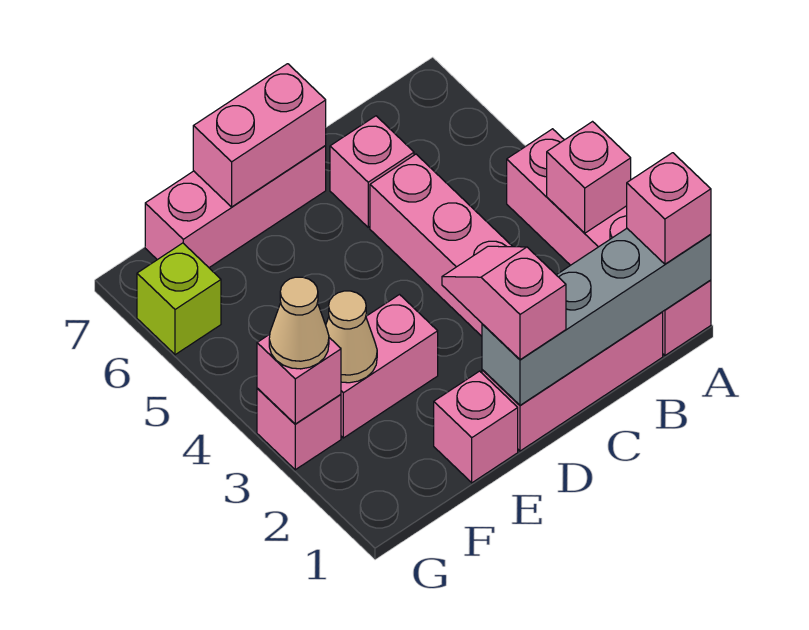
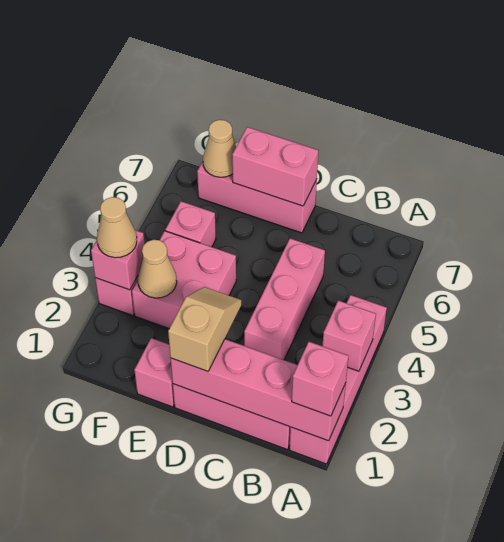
grey 1x4 brick [482,229,711,405] -> pink 1x4 brick [171,339,346,441]
pink 1x1 brick [330,116,414,227] -> pink 1x1 brick moved to [165,201,216,247]
pink 1x2 slope [442,246,566,360] -> tan 1x2 slope [168,287,241,371]
pink 1x2 brick [341,295,438,438] -> pink 2x2 brick [132,231,236,328]
none -> tan 1x1 cone [203,120,236,177]
lime 1x1 brick [137,243,221,355] -> none

